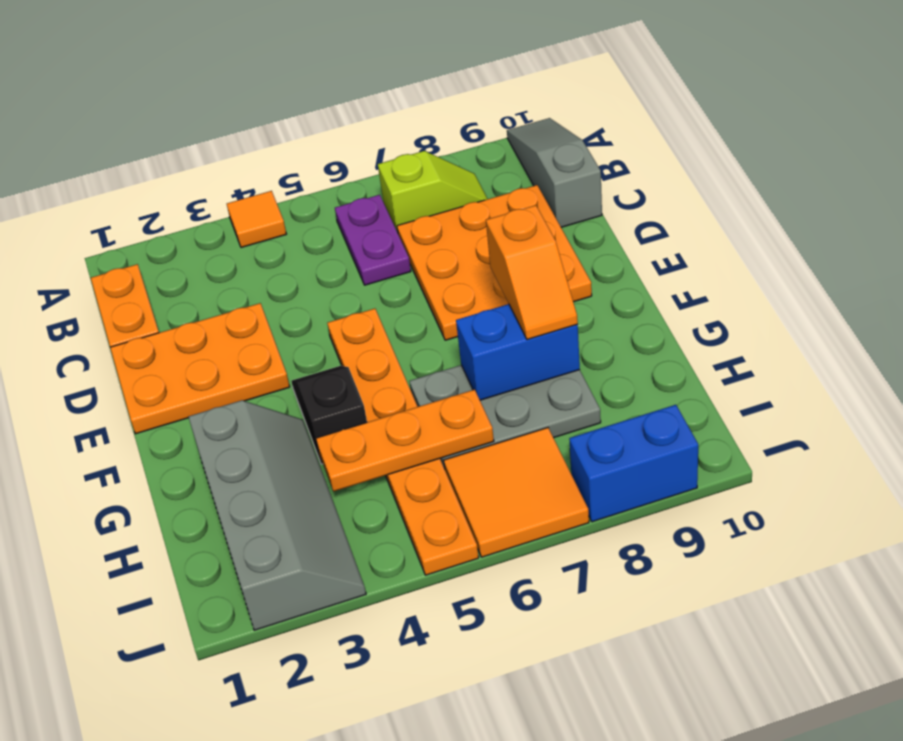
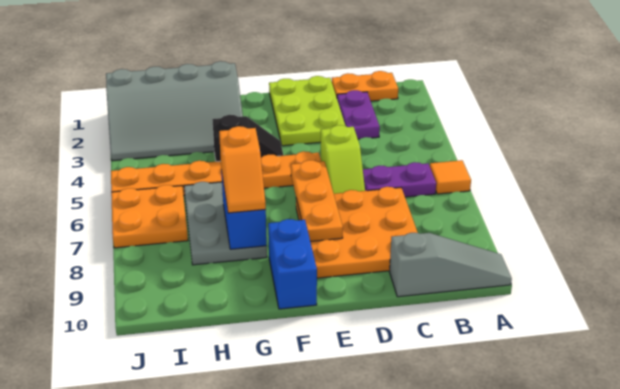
orange 1x1 tile [227,191,286,248] -> orange 1x1 tile moved to [430,160,471,194]
lime 1x2 slope [378,151,487,233] -> lime 1x2 slope moved to [321,125,365,194]
none -> purple 1x2 plate [337,90,380,139]
orange 2x3 plate [110,303,290,434] -> lime 2x3 plate [269,76,345,146]
orange 1x2 slope [486,205,578,340] -> orange 1x2 slope turned to [219,126,266,213]
grey 2x4 slope [189,400,366,630] -> grey 3x4 slope [106,61,243,161]
orange 1x3 plate [316,389,494,491] -> orange 1x3 plate moved to [291,160,343,242]
orange 2x2 tile [444,428,589,557] -> orange 2x2 plate [111,185,188,248]
blue 1x2 brick [569,405,698,522] -> blue 1x2 brick moved to [268,219,317,309]

